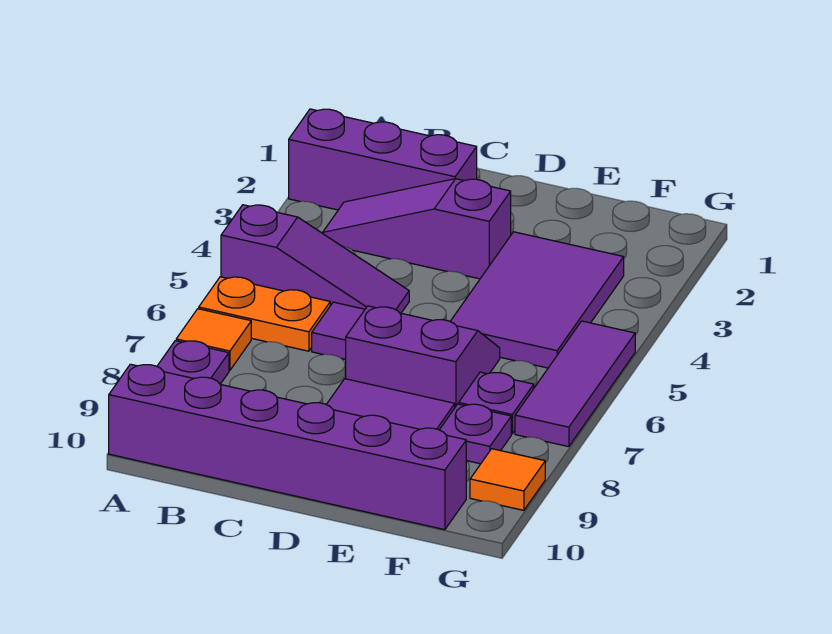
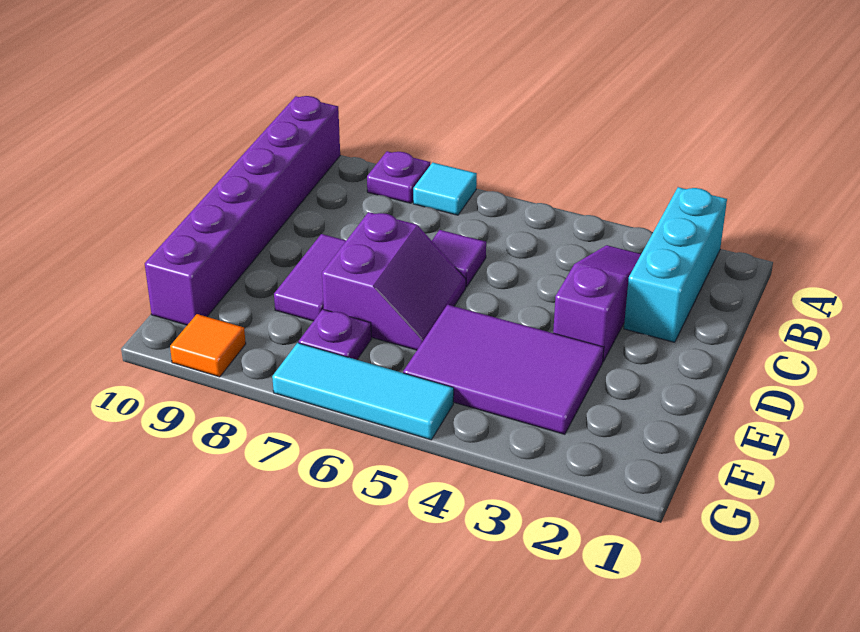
purple 1x3 brick [289,109,477,210] -> cyan 1x3 brick [624,187,727,342]
purple 1x3 slope [221,205,409,313] -> none
orange 1x2 plate [199,277,330,351] -> none
orange 1x1 tile [176,309,251,370] -> cyan 1x1 tile [413,162,477,215]
purple 1x1 plate [440,404,511,464] -> none
purple 1x3 tile [515,321,635,447] -> cyan 1x3 tile [272,343,454,440]

